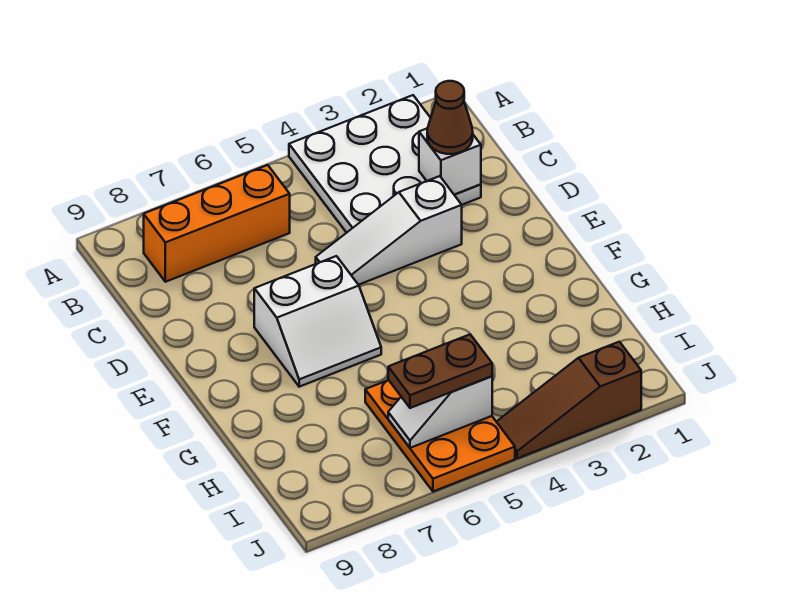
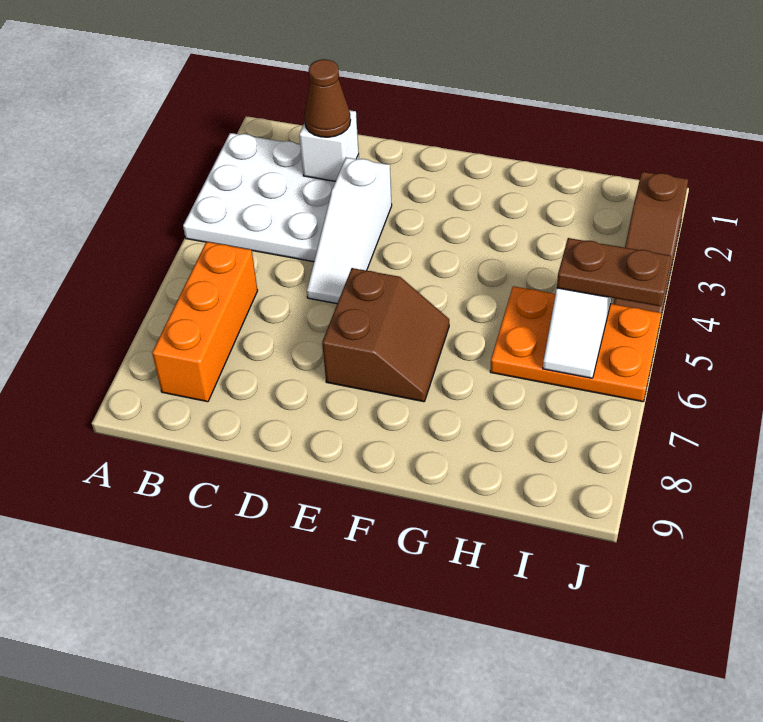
white 2x2 slope [254,256,381,387] -> brown 2x2 slope [322,268,449,402]
brown 1x2 plate [388,334,492,408] -> brown 1x2 plate turned to [557,238,671,306]

